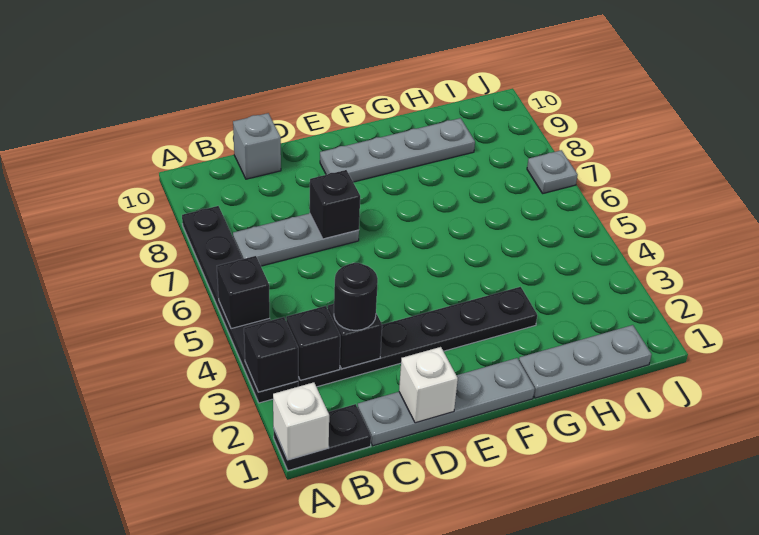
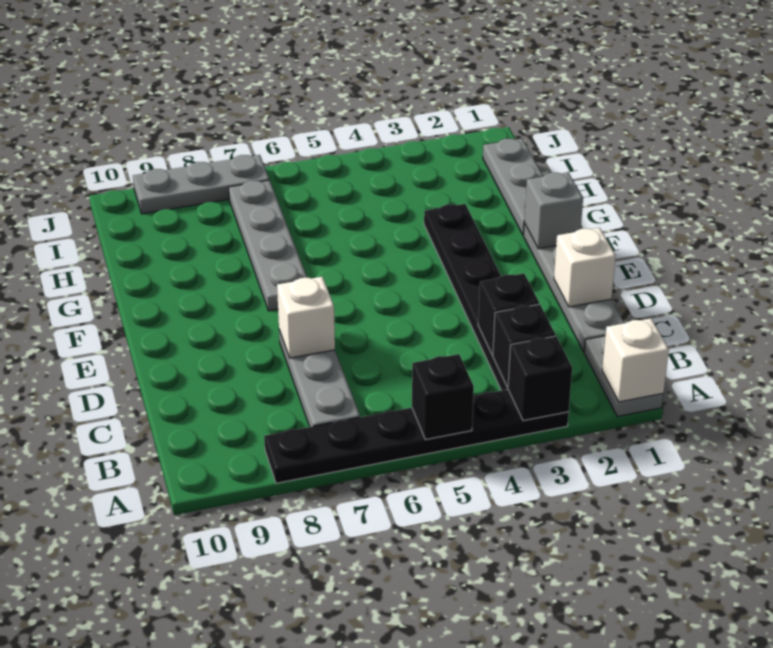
black 1x2 plate [273,404,371,471] -> grey 1x2 plate [584,335,663,417]
black 1x1 round brick [334,263,378,330] -> none
grey 1x1 brick [233,113,281,179] -> grey 1x1 brick moved to [524,172,583,249]
black 1x1 brick [310,170,360,239] -> white 1x1 brick [277,277,335,358]
grey 1x4 plate [320,118,475,182] -> grey 1x4 plate moved to [229,180,307,311]
grey 1x1 plate [527,150,578,193] -> grey 1x3 plate [133,155,269,214]

